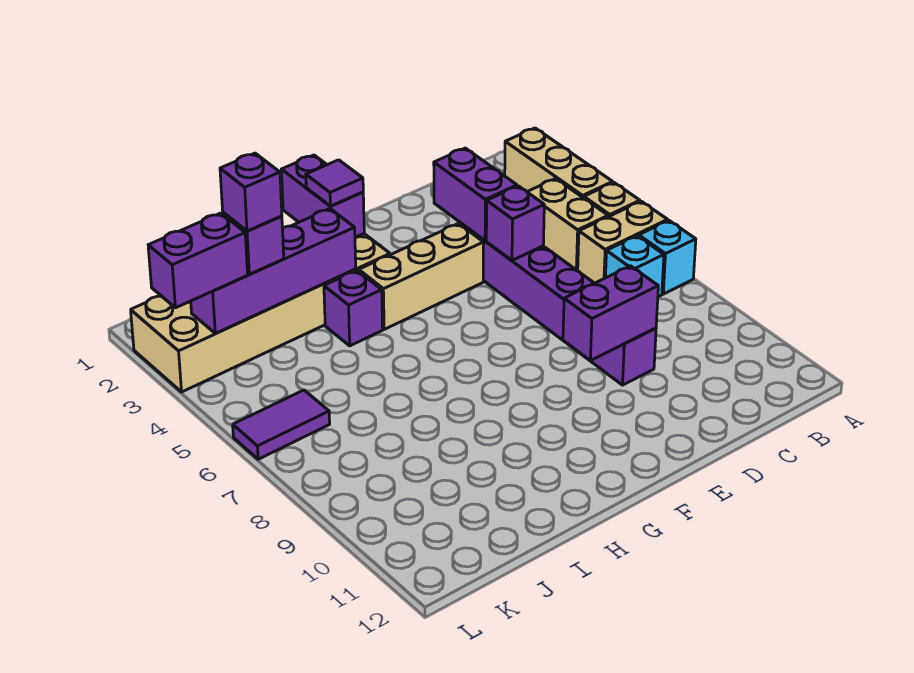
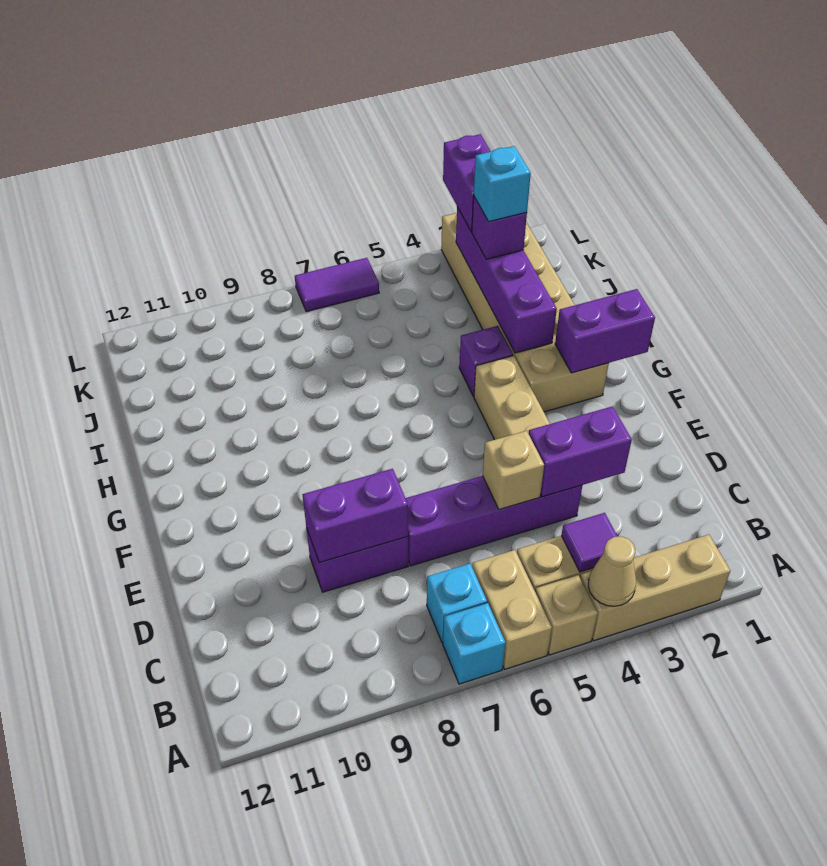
none -> tan 1x1 cone [588,536,636,606]
purple 1x1 brick [486,186,544,260] -> tan 1x1 brick [483,431,544,510]
purple 1x2 brick [563,266,658,361] -> purple 1x2 brick turned to [302,469,408,563]
purple 1x1 tile [306,160,363,206] -> purple 1x1 tile moved to [561,513,618,572]
purple 1x1 brick [220,153,282,231] -> cyan 1x1 brick [474,146,531,221]
purple 1x2 tile [233,390,330,459] -> purple 1x2 tile turned to [295,258,379,312]

